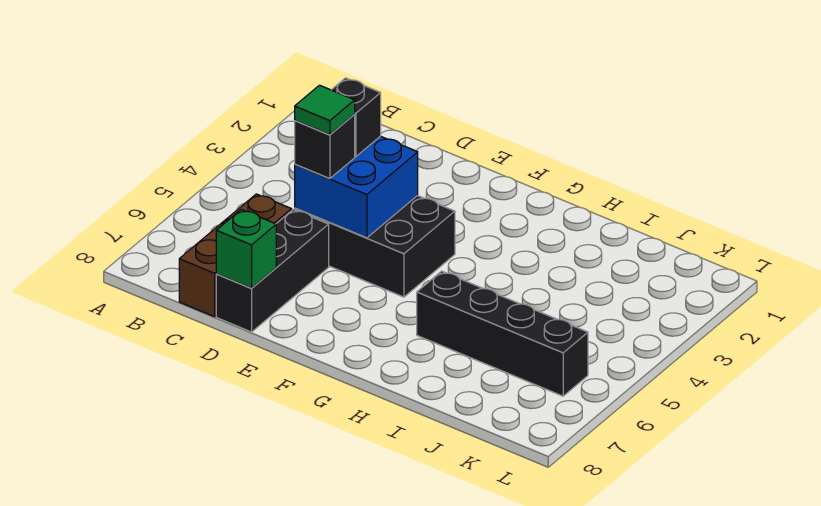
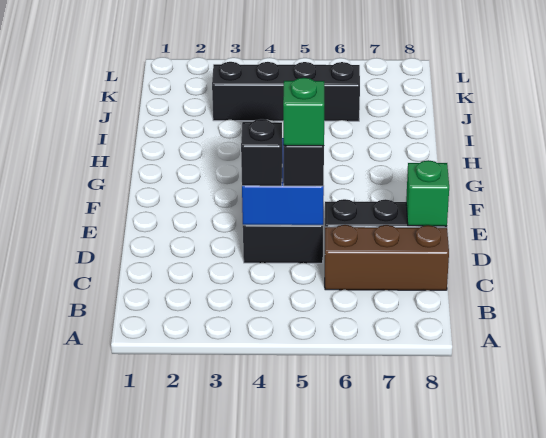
green 1x1 tile [295,85,355,135] -> green 1x1 brick [283,78,324,146]
black 1x4 brick [417,271,588,396] -> black 1x4 brick turned to [212,62,360,121]

